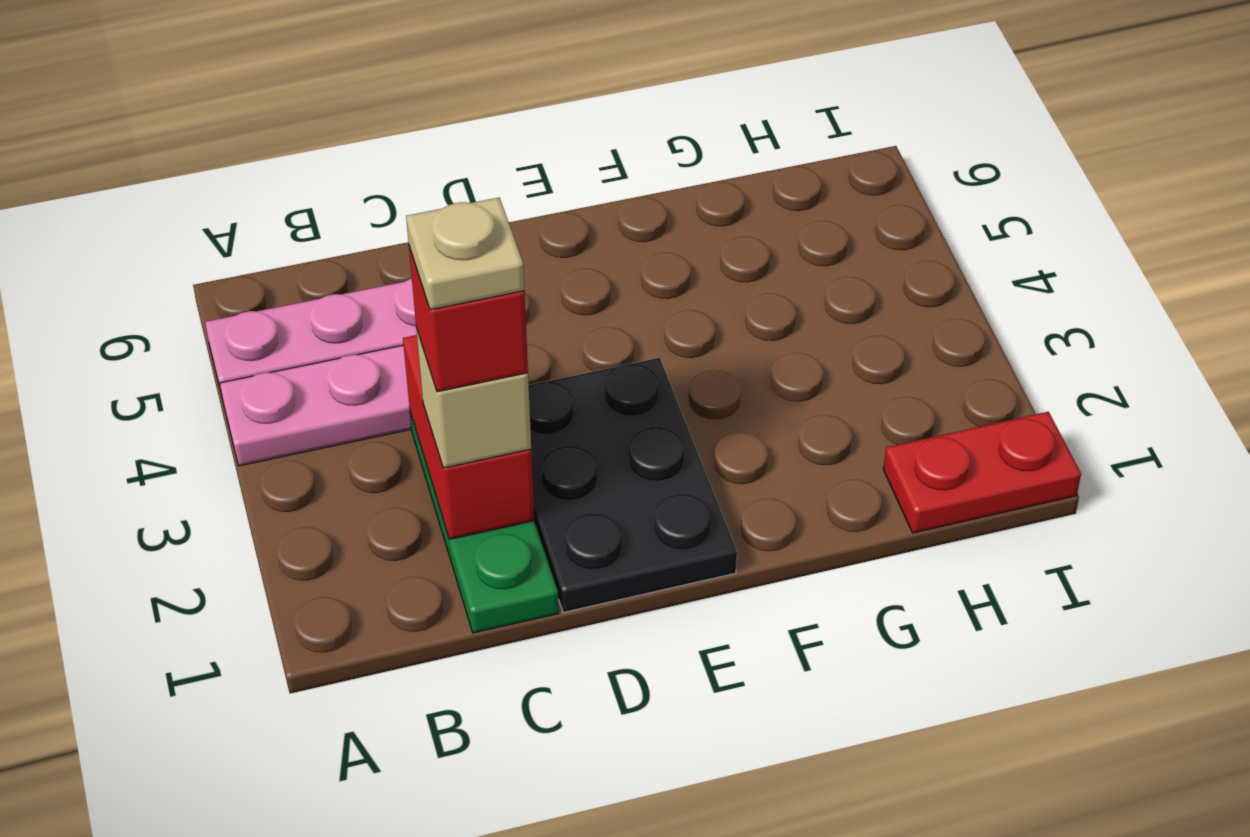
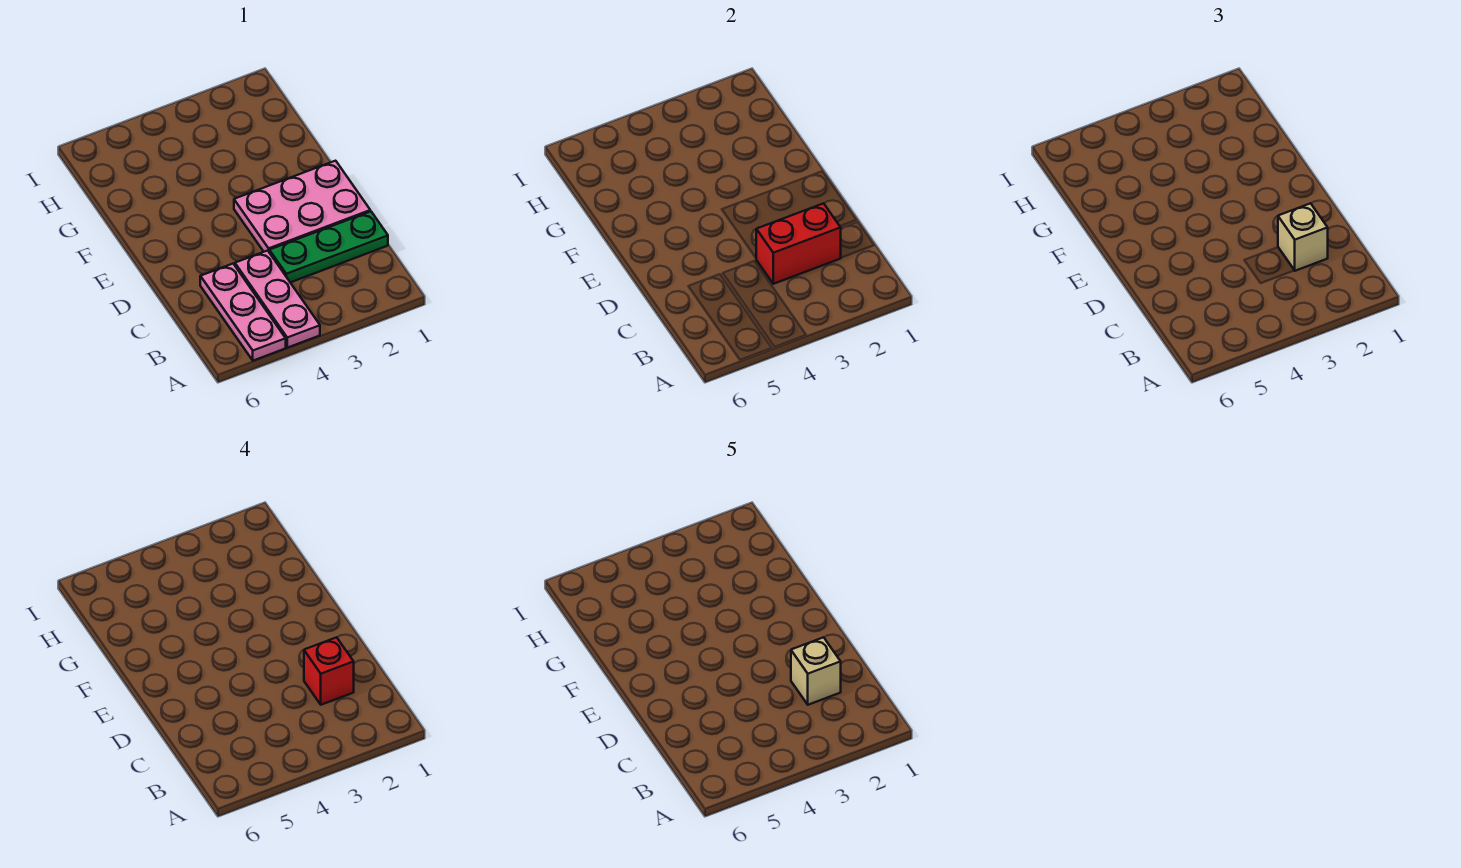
tan 1x1 plate [406,198,524,310] -> tan 1x1 brick [791,637,841,705]
black 2x3 plate [529,358,737,613] -> pink 2x3 plate [234,161,370,252]
red 1x2 plate [883,412,1081,533] -> none

